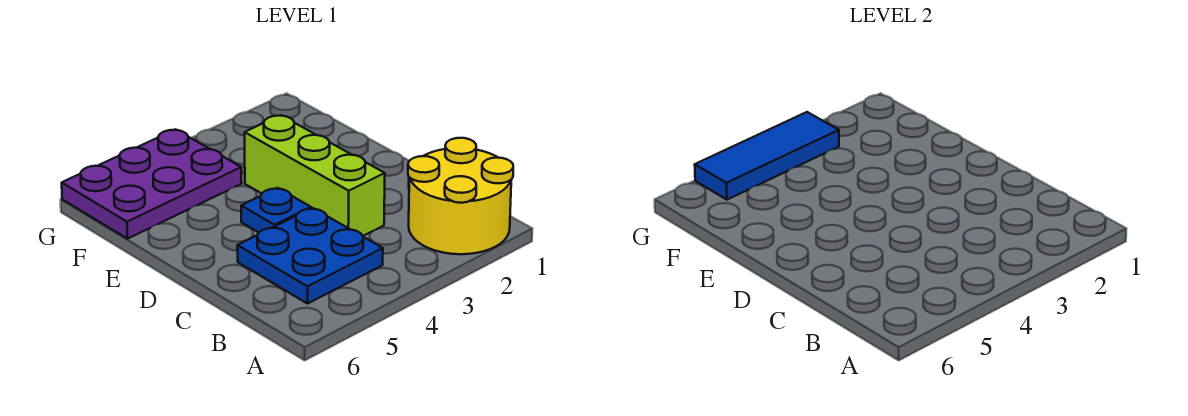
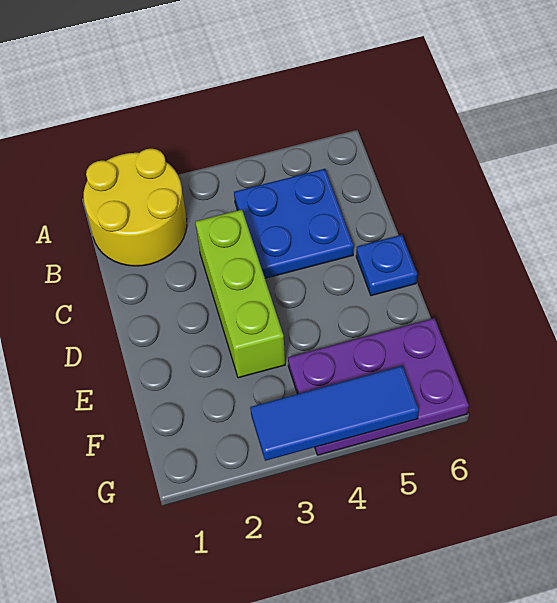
blue 1x1 plate [241,188,311,232] -> blue 1x1 plate moved to [356,235,417,296]

